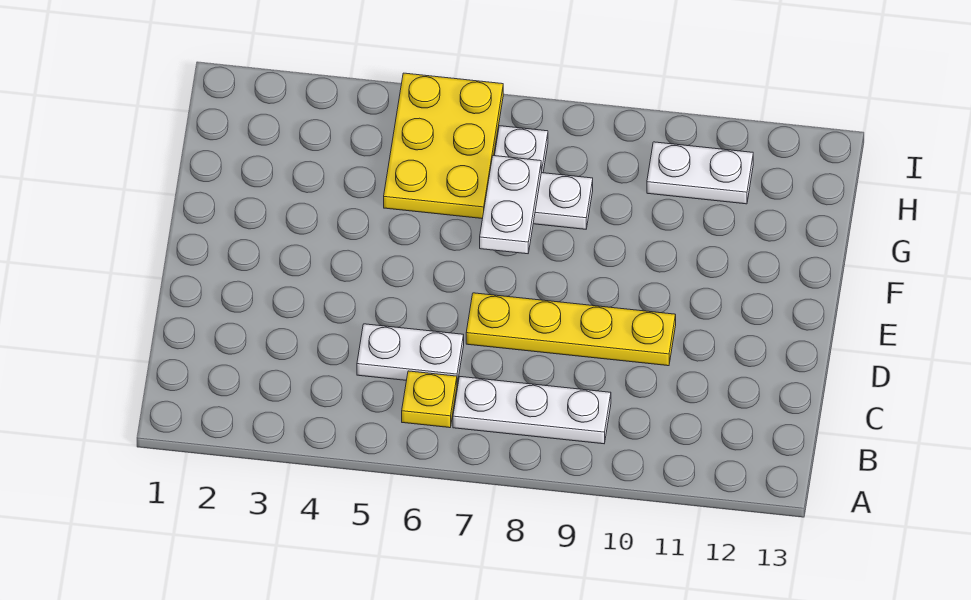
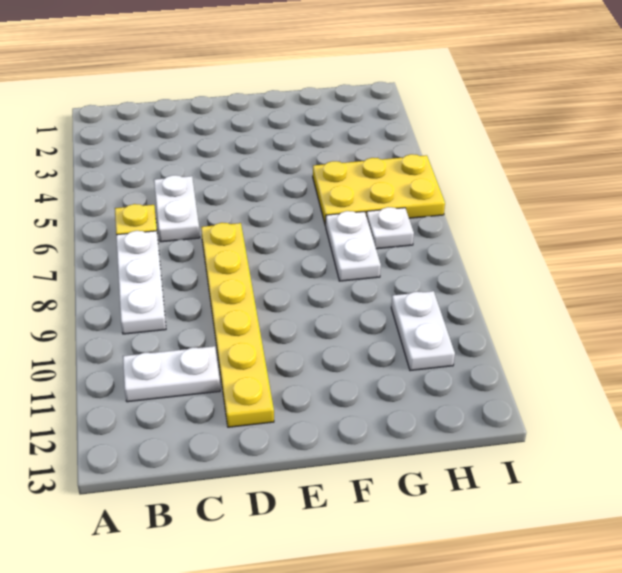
yellow 1x4 plate [466,293,676,366] -> yellow 1x6 plate [201,223,274,427]
white 1x2 plate [480,156,542,254] -> white 1x2 plate moved to [123,346,220,402]

